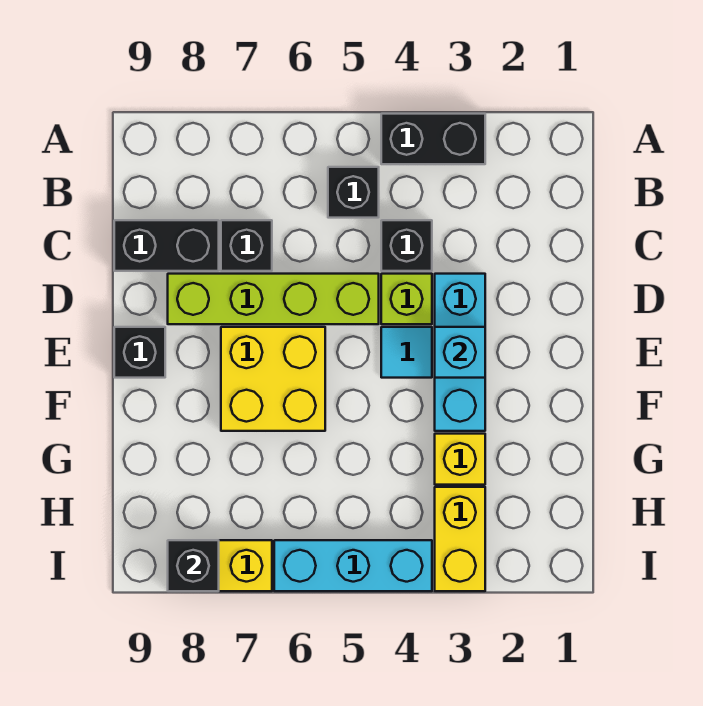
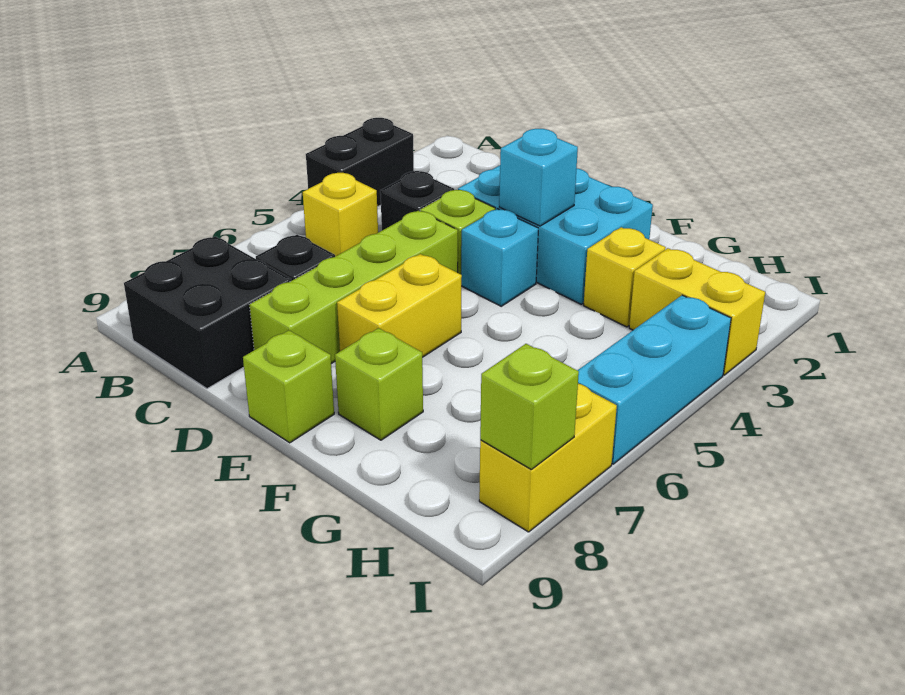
black 1x1 brick [328,167,379,218] -> yellow 1x1 brick [303,173,378,256]
black 1x2 brick [114,220,219,271] -> black 2x2 brick [124,236,291,389]
cyan 1x3 brick [435,274,485,431] -> cyan 2x3 brick [458,165,653,304]
cyan 1x1 tile [381,327,432,378] -> cyan 1x1 brick [461,209,538,306]
yellow 2x2 brick [221,327,325,431] -> yellow 1x2 brick [337,254,462,357]
black 1x1 brick [114,327,165,378] -> lime 1x1 brick [243,330,334,443]
none -> lime 1x1 brick [335,328,423,440]
black 1x1 brick [168,540,219,591] -> lime 1x1 brick [480,344,579,469]

